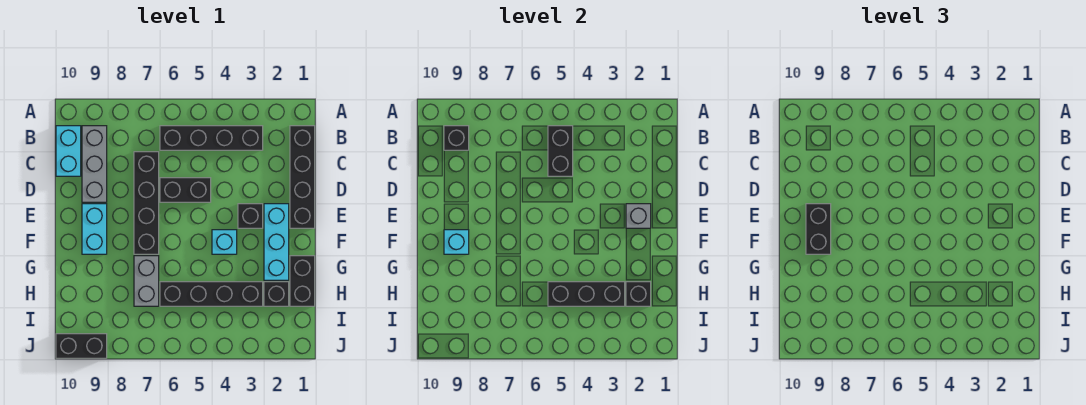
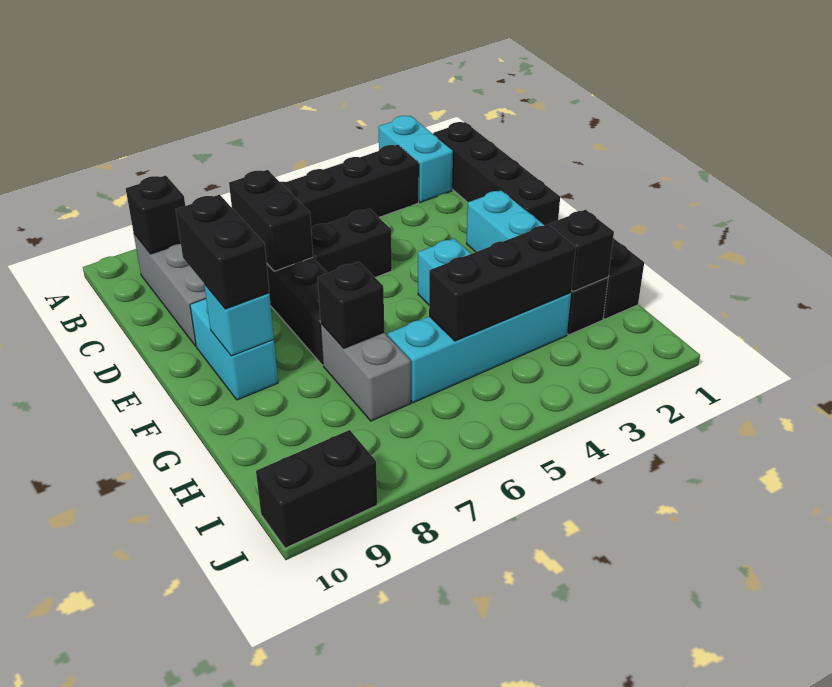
black 1x2 brick [548,126,573,176] -> black 1x2 brick moved to [229,170,313,271]
cyan 1x2 brick [56,126,81,176] -> cyan 1x2 brick moved to [378,116,453,202]
grey 1x1 brick [626,204,651,228] -> none
black 1x1 brick [238,204,263,228] -> black 1x1 brick moved to [318,262,384,348]
black 1x4 brick [160,282,263,306] -> cyan 1x4 brick [388,293,571,403]

